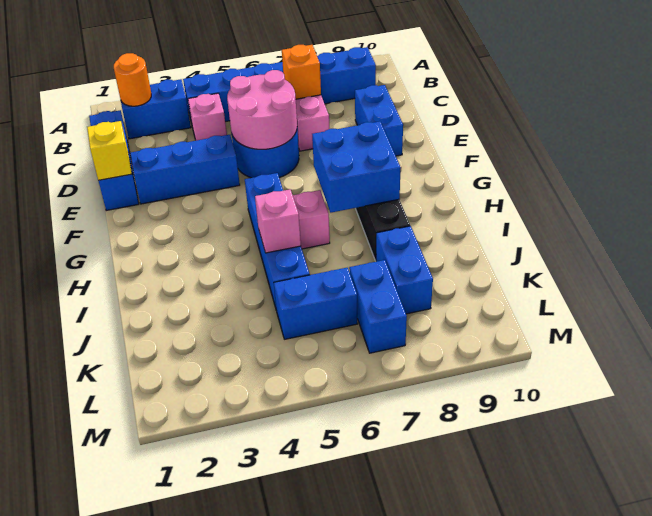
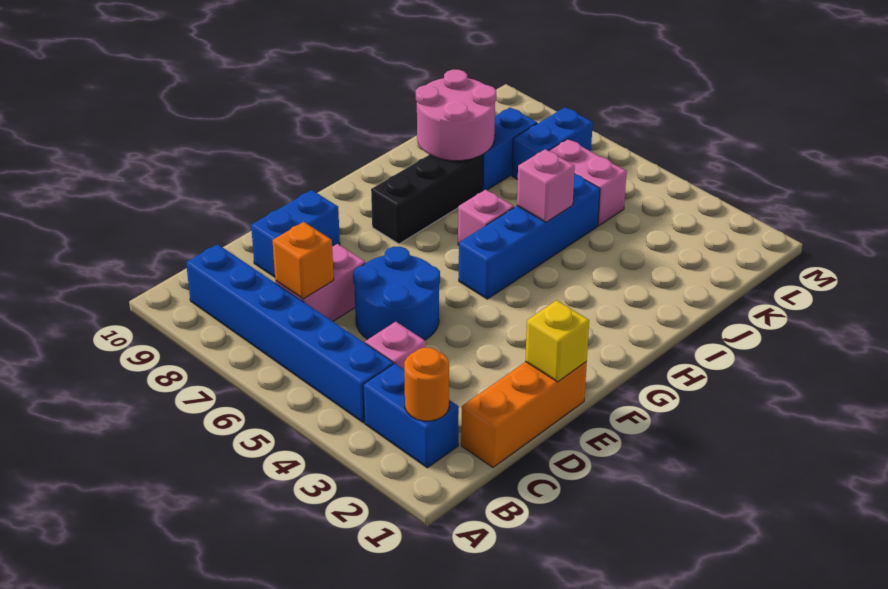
blue 1x3 brick [89,110,139,211] -> orange 1x3 brick [461,362,587,468]
pink 2x2 round brick [227,70,297,149] -> pink 2x2 round brick moved to [416,70,496,161]
blue 1x3 brick [130,135,240,204] -> none
blue 2x2 brick [312,121,401,213] -> none
blue 1x2 brick [274,268,358,339] -> pink 1x2 brick [549,139,627,226]

